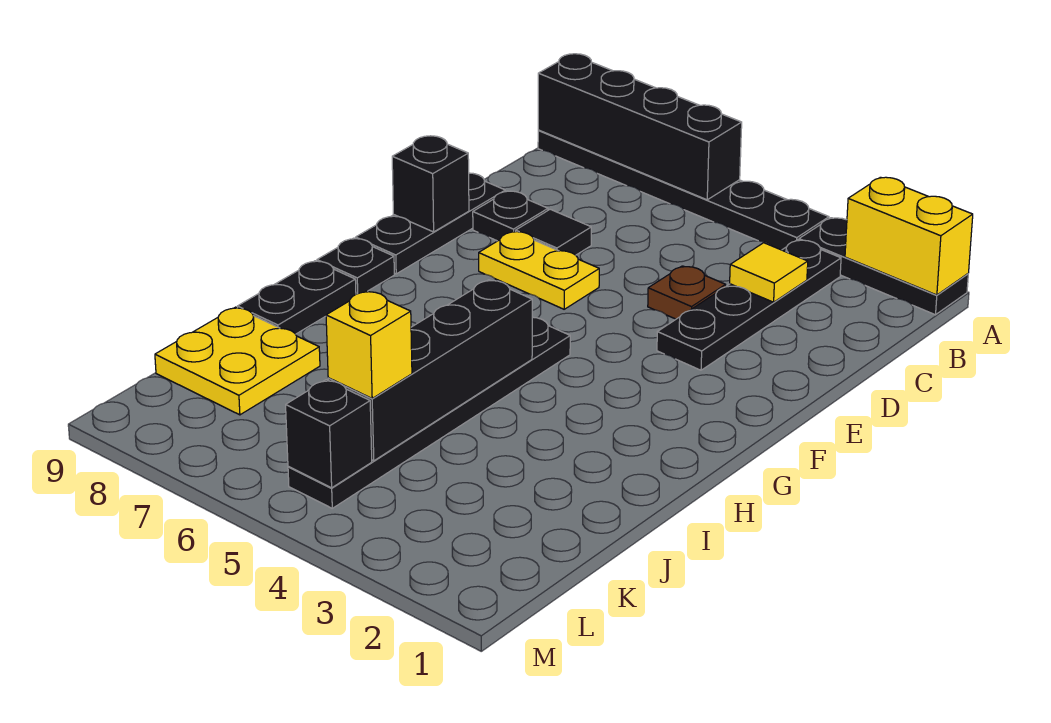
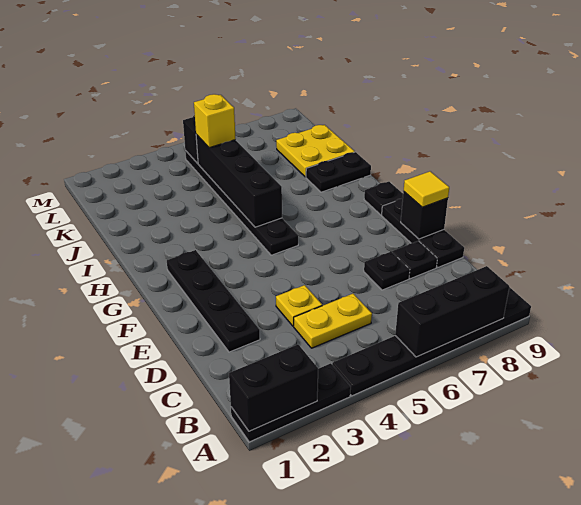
yellow 1x2 brick [845,177,973,295] -> black 1x2 brick [229,344,318,431]
black 1x4 brick [538,54,742,200] -> black 1x3 brick [395,266,509,357]
black 1x4 plate [657,240,841,370] -> black 1x4 plate moved to [167,250,260,352]
yellow 1x1 tile [730,243,808,302] -> yellow 1x1 tile moved to [404,171,449,207]
brown 1x1 plate [648,266,726,319] -> yellow 1x1 plate [276,285,322,326]
black 1x1 tile [516,209,591,255] -> black 1x1 plate [364,252,410,290]
yellow 1x2 plate [479,231,599,309] -> yellow 1x2 plate moved to [294,294,372,348]
black 1x2 plate [238,261,356,334] -> black 1x2 plate turned to [306,152,371,192]

